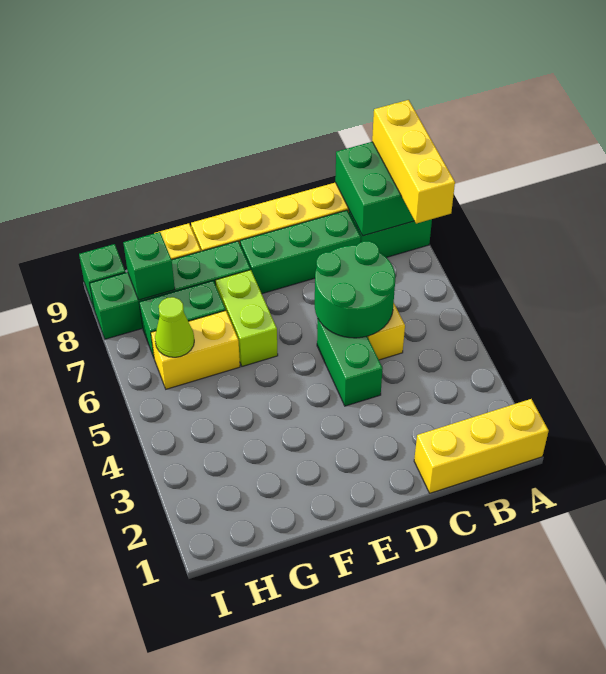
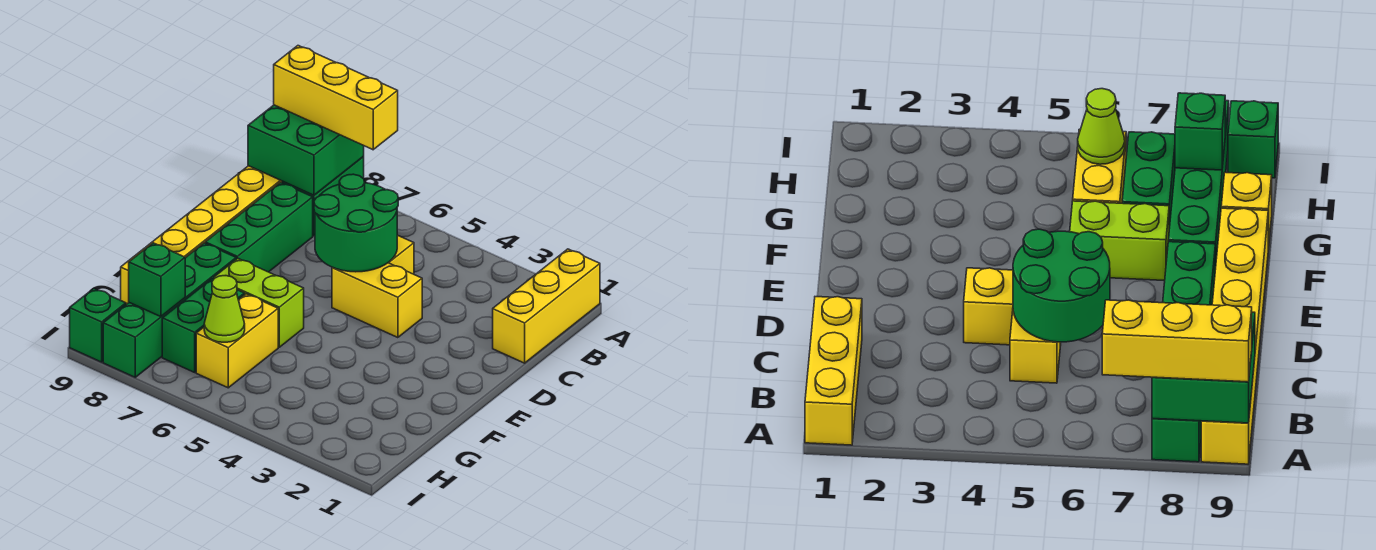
green 1x2 brick [317,318,383,406] -> yellow 1x2 brick [332,263,422,338]

